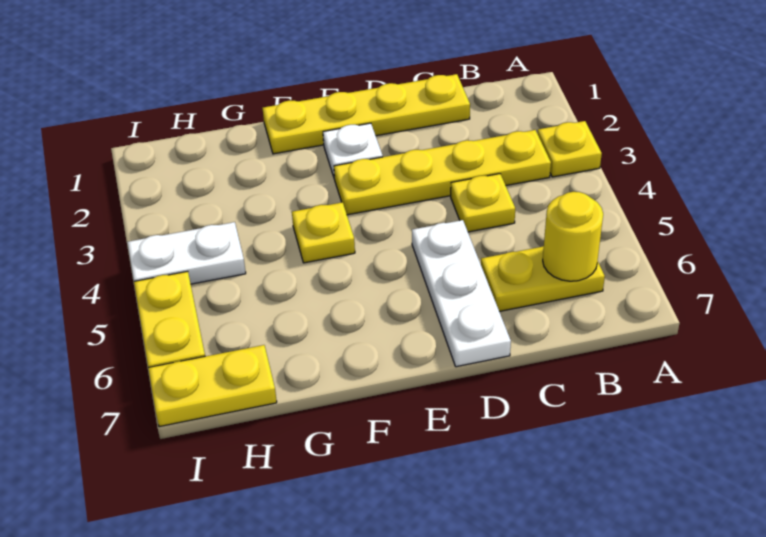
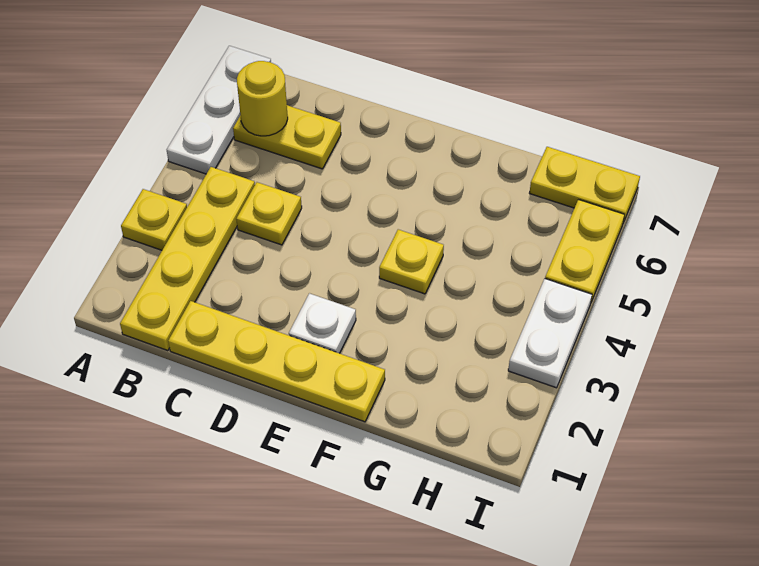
yellow 1x4 plate [334,130,551,215] -> yellow 1x4 plate turned to [120,167,255,351]
white 1x3 plate [412,220,511,367] -> white 1x3 plate moved to [167,46,271,174]
white 1x2 plate [127,222,246,284] -> white 1x2 plate turned to [508,279,592,388]

